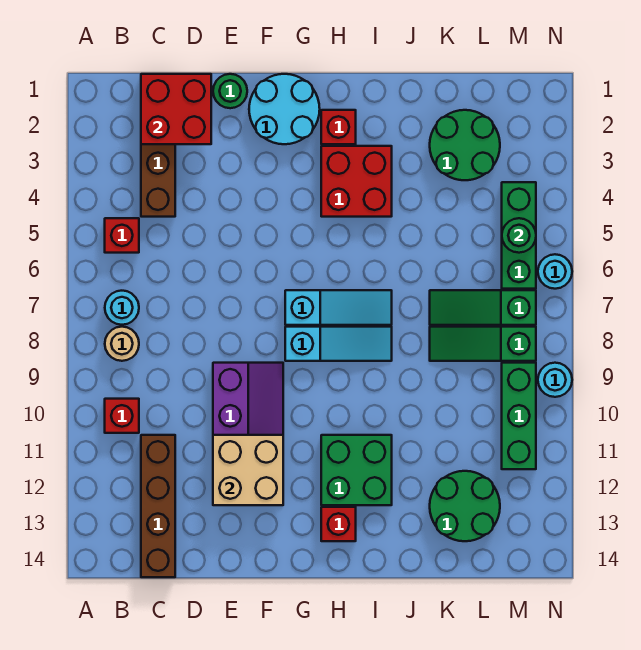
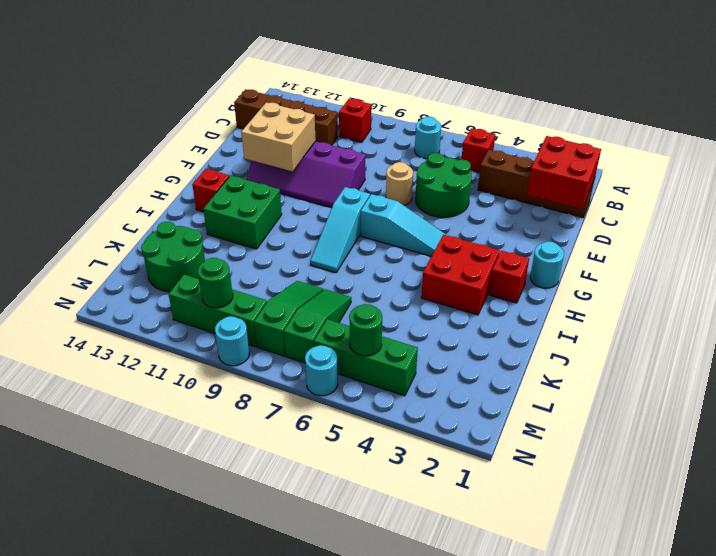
tan 1x1 round brick [105,327,139,361] -> tan 1x1 round brick moved to [386,162,413,205]
green 1x1 round brick [213,74,247,108] -> green 1x1 round brick moved to [198,258,233,308]
cyan 2x2 round brick [249,74,320,144] -> cyan 1x1 round brick [530,241,564,288]
cyan 1x3 slope [285,290,392,325] -> cyan 1x3 slope turned to [361,194,448,256]
green 2x2 round brick [430,110,500,180] -> green 2x2 round brick moved to [415,153,472,217]

